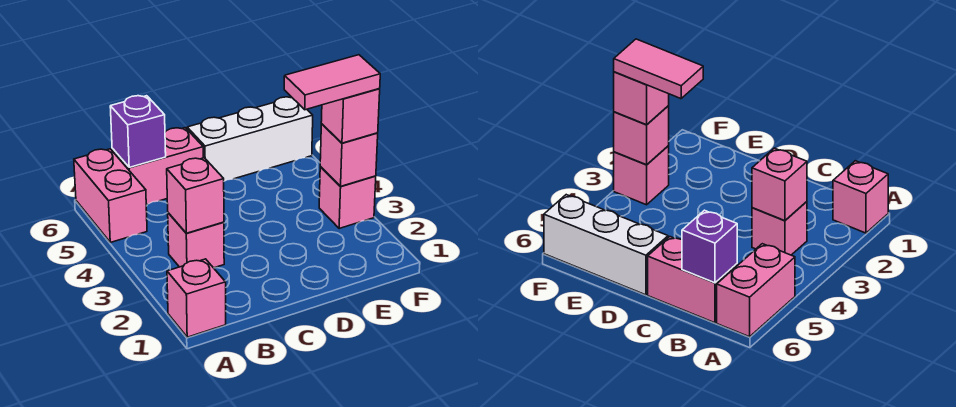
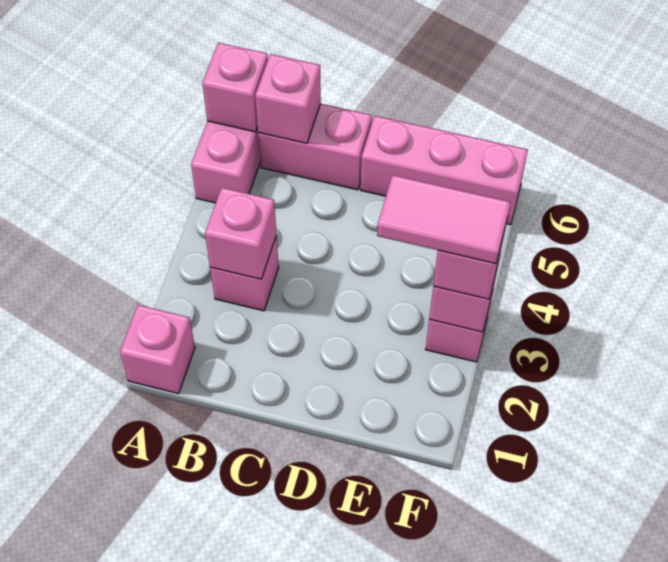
none -> pink 1x1 brick [202,43,268,132]
purple 1x1 brick [110,96,166,167] -> pink 1x1 brick [255,54,321,143]
white 1x3 brick [187,97,313,181] -> pink 1x3 brick [361,116,528,225]

